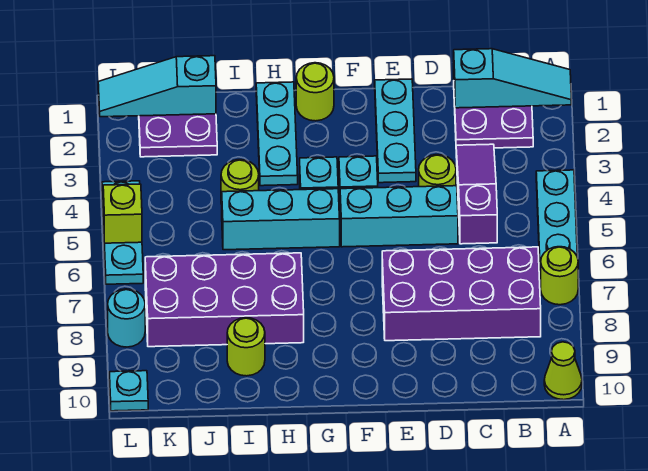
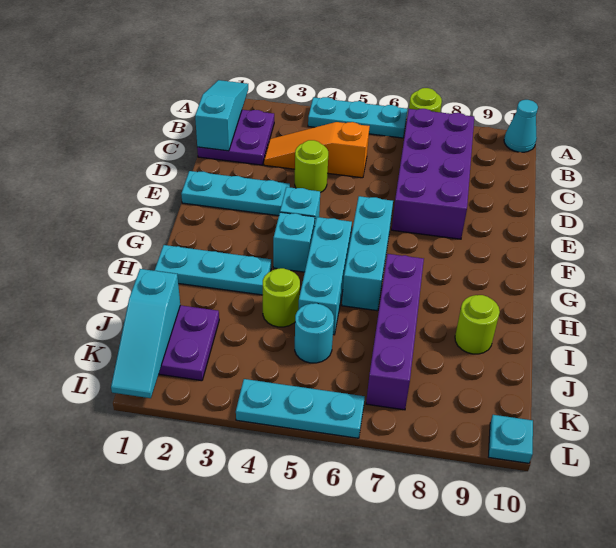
lime 1x1 cone [544,342,582,400] -> cyan 1x1 cone [504,100,538,152]
purple 1x3 slope [456,144,497,244] -> orange 1x3 slope [264,122,370,178]
cyan 1x3 brick [340,186,458,247] -> cyan 1x3 brick moved to [342,196,393,311]
lime 1x1 round brick [296,63,334,121] -> none
purple 2x4 brick [145,253,304,347] -> purple 1x4 brick [366,254,424,410]
lime 1x1 brick [103,184,142,243] -> none
cyan 1x1 round brick [108,289,145,347] -> cyan 1x1 round brick moved to [295,303,334,363]

